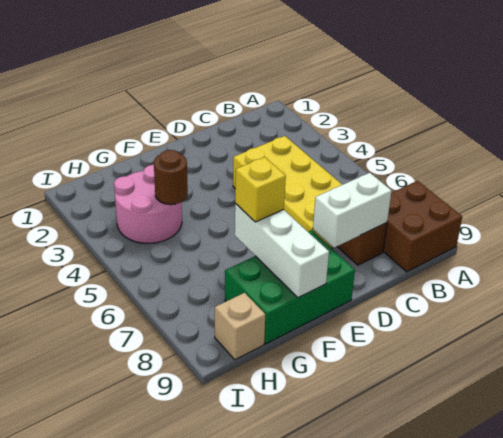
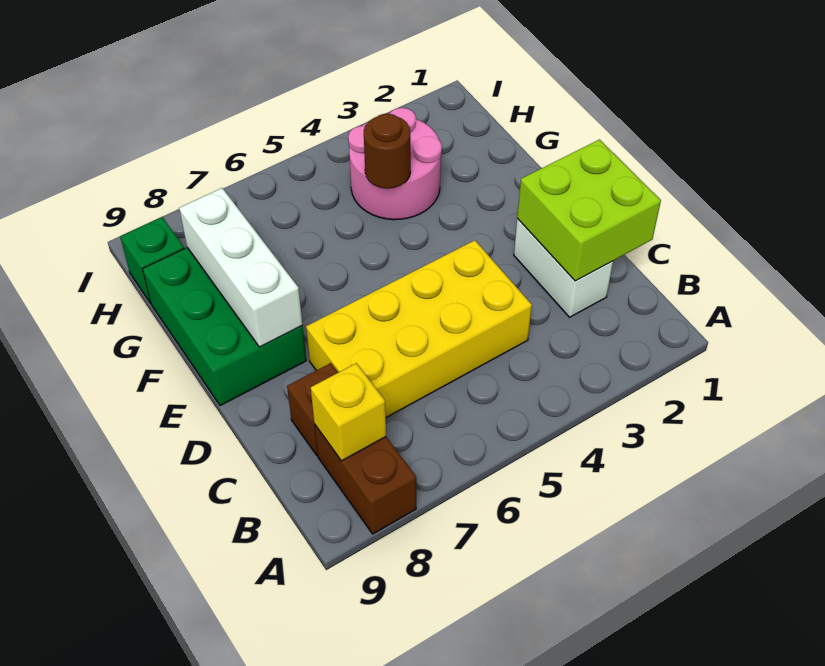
brown 2x2 brick [383,181,462,272] -> brown 1x2 brick [314,424,416,534]
none -> lime 2x2 brick [517,140,661,281]
white 1x2 brick [313,173,392,248] -> white 1x2 brick moved to [514,219,613,317]
white 1x3 brick [235,204,329,298] -> white 1x3 brick turned to [179,188,302,347]
yellow 1x1 brick [235,157,286,222] -> yellow 1x1 brick moved to [311,363,386,461]
tan 1x1 brick [215,293,265,360] -> green 1x1 brick [120,217,184,303]

